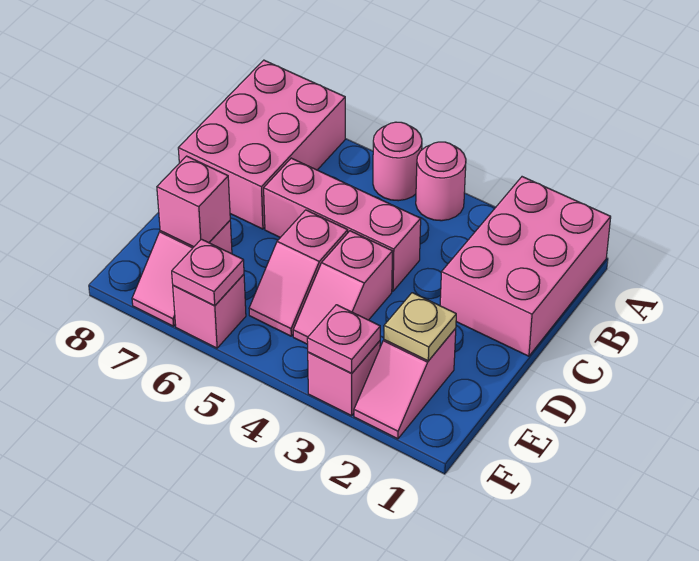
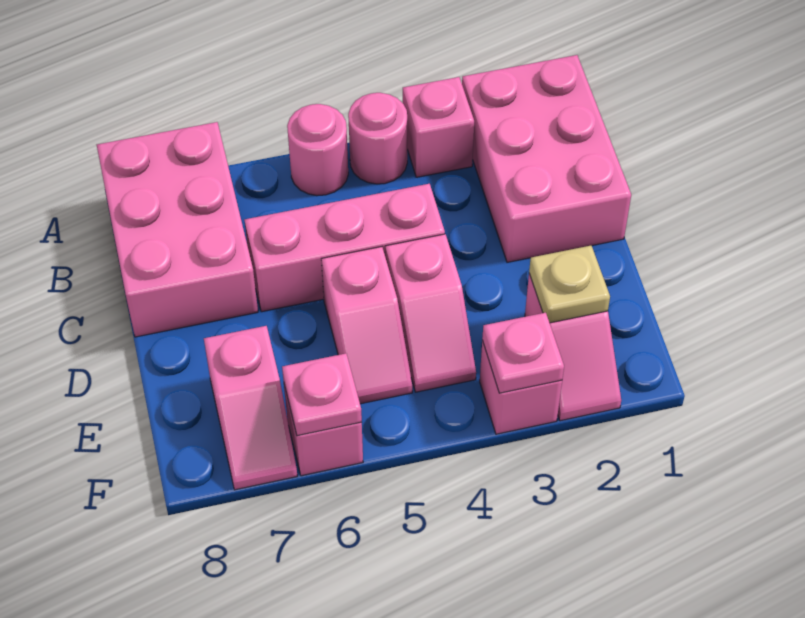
pink 1x1 brick [157,156,230,247] -> pink 1x1 brick moved to [403,77,474,177]

